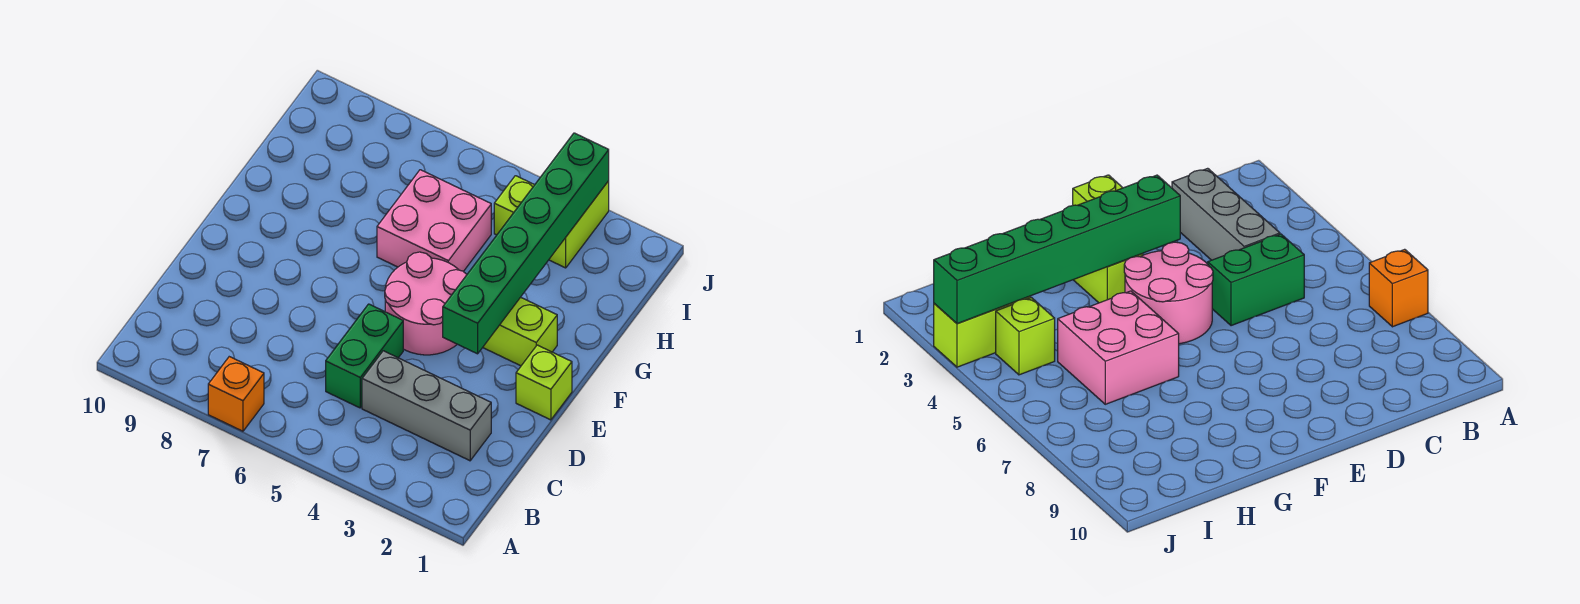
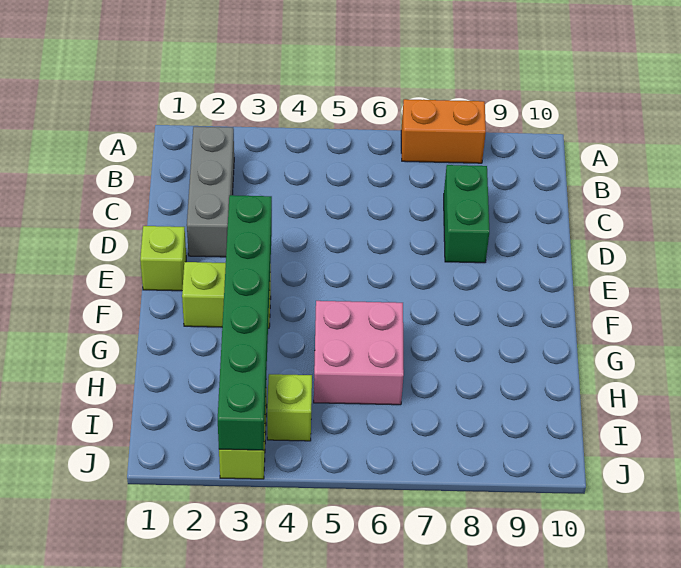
orange 1x1 brick [208,357,264,431] -> orange 1x2 brick [401,99,486,163]
grey 1x3 brick [362,351,491,461] -> grey 1x3 brick turned to [187,127,234,257]
green 1x2 brick [326,304,403,408] -> green 1x2 brick moved to [444,165,489,263]
pink 2x2 round brick [385,252,467,355] -> none

